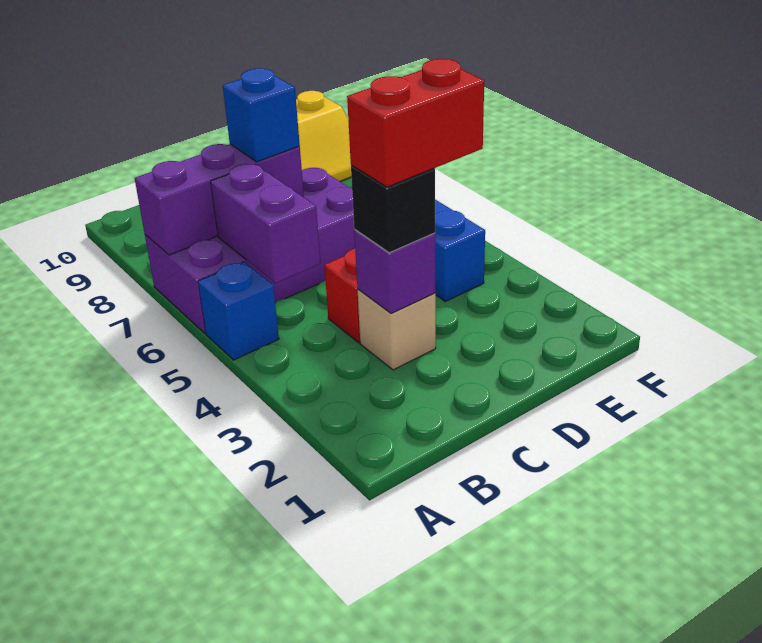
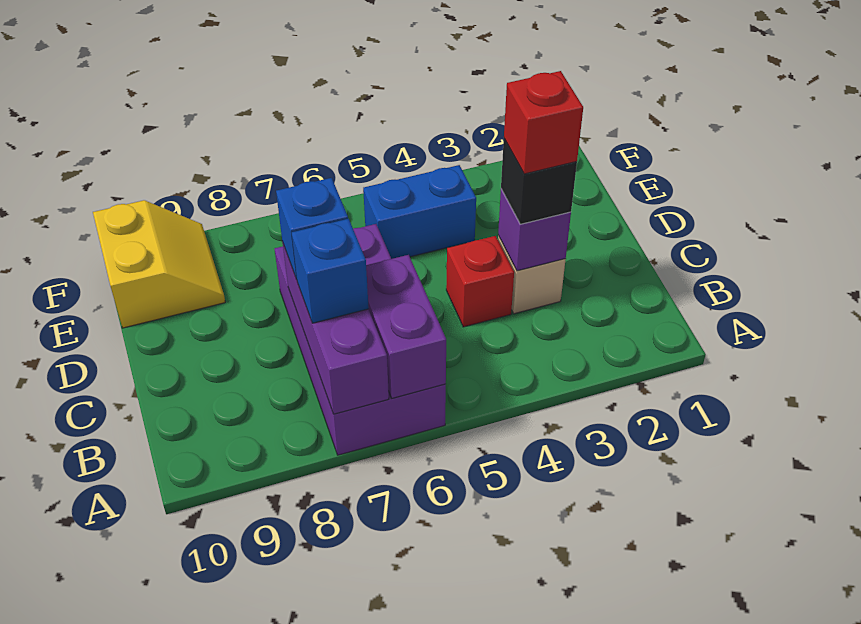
blue 1x1 brick [198,262,279,360] -> blue 1x1 brick moved to [292,219,369,323]
purple 1x2 brick [211,164,320,283] -> purple 1x2 brick turned to [366,255,446,398]
red 1x2 brick [347,59,484,187] -> red 1x1 brick [504,71,583,174]

